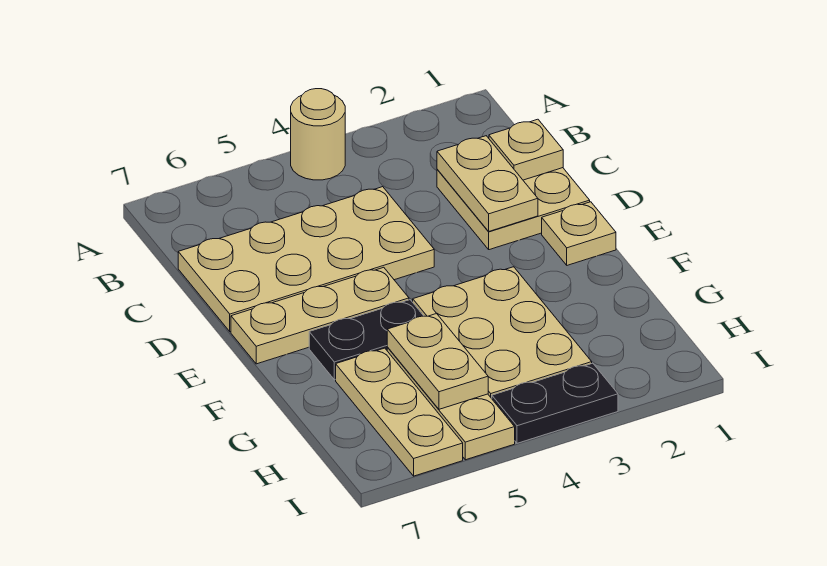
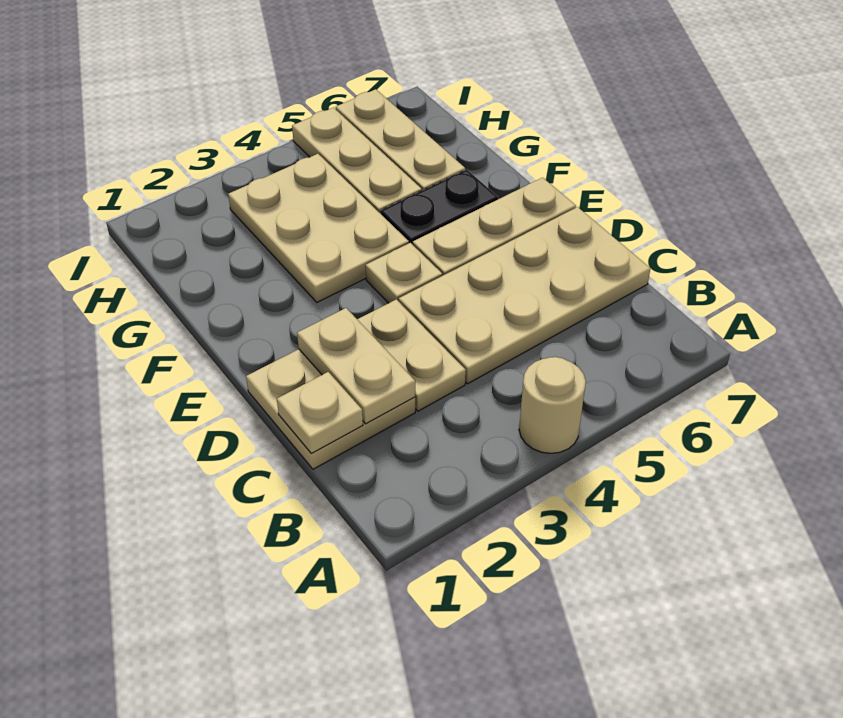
tan 1x1 plate [542,202,616,265] -> tan 1x1 plate moved to [366,243,442,303]
tan 1x2 plate [387,314,488,409] -> tan 1x2 plate moved to [357,299,466,411]
black 1x2 plate [492,363,618,443] -> none

